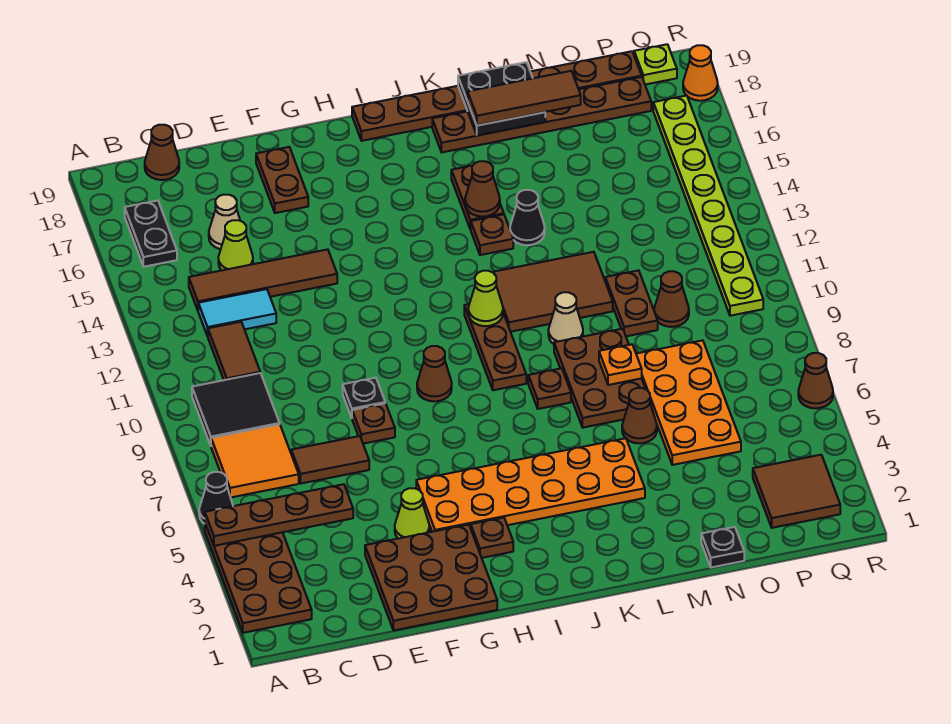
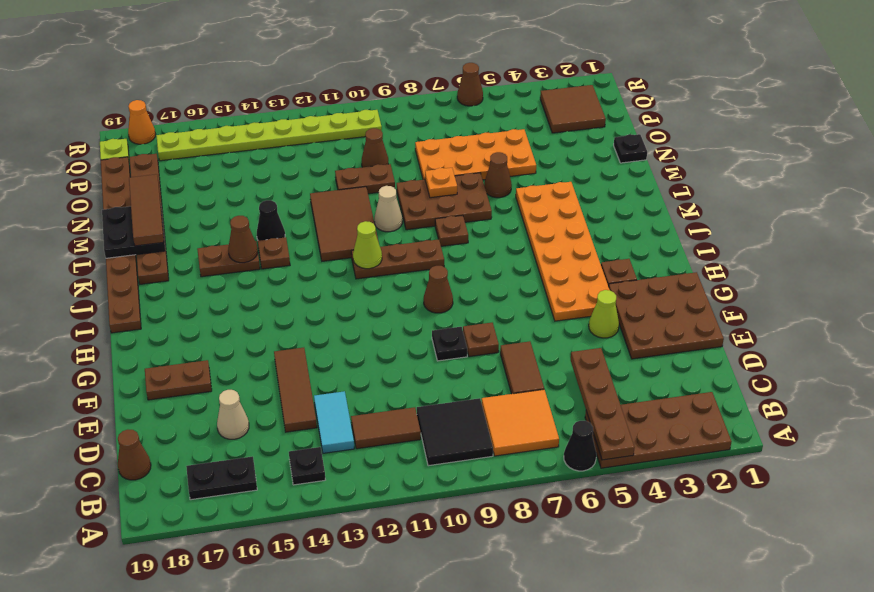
none -> black 1x1 plate [289,447,325,485]
brown 1x4 tile [189,249,337,310] -> brown 1x3 tile [274,348,317,432]
lime 1x1 cone [218,220,253,270] -> none

